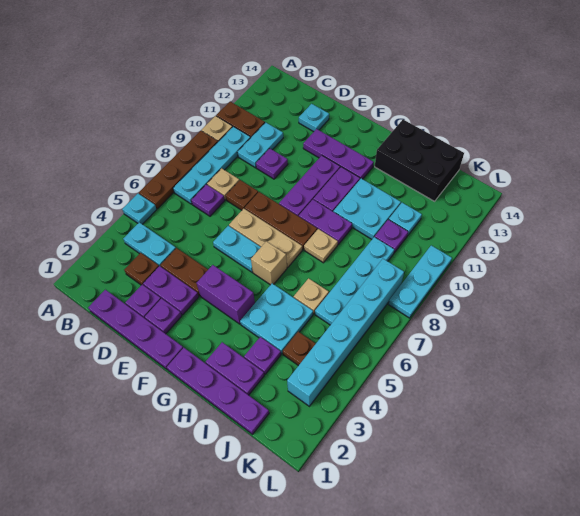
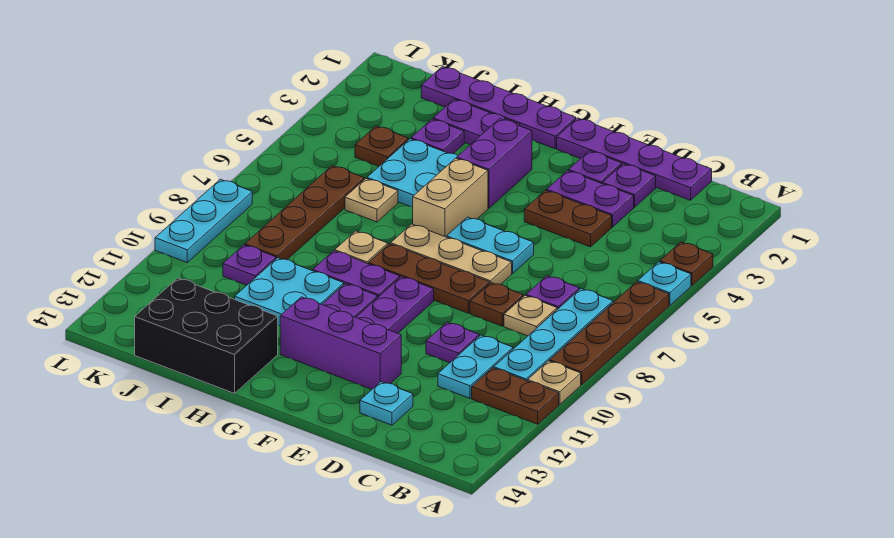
cyan 1x2 plate [123,222,176,267] -> none
brown 1x1 plate [124,253,159,285] -> brown 1x1 plate moved to [660,242,713,286]
purple 1x3 plate [303,129,374,179] -> purple 1x3 brick [280,297,401,389]
purple 1x2 brick [197,265,255,324] -> purple 1x2 brick turned to [457,119,532,208]
tan 1x1 brick [251,241,287,285] -> tan 1x2 brick [413,158,488,237]
cyan 1x4 plate [315,237,394,325] -> brown 1x4 plate [245,166,364,260]
cyan 1x1 plate [389,203,422,235] -> none
cyan 1x6 brick [287,259,404,406] -> none

